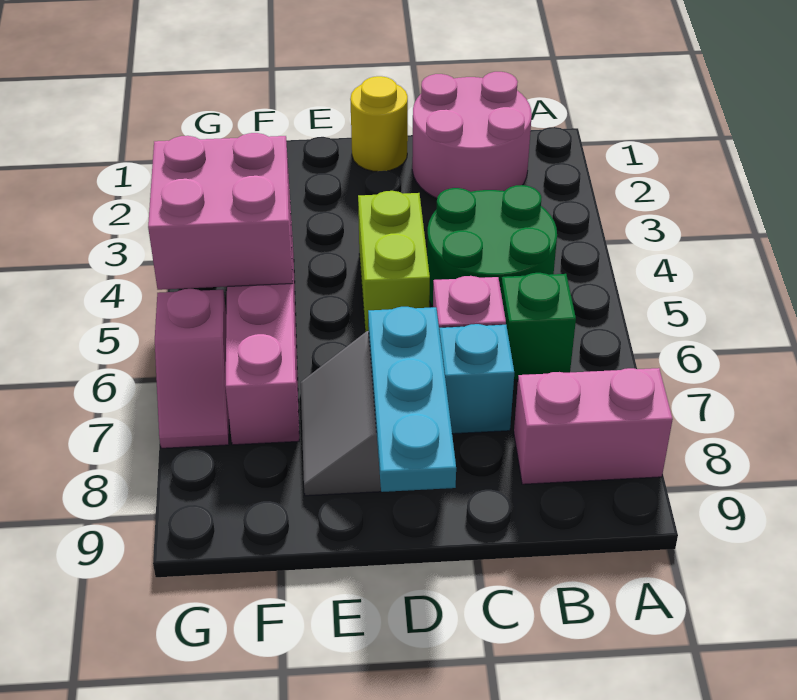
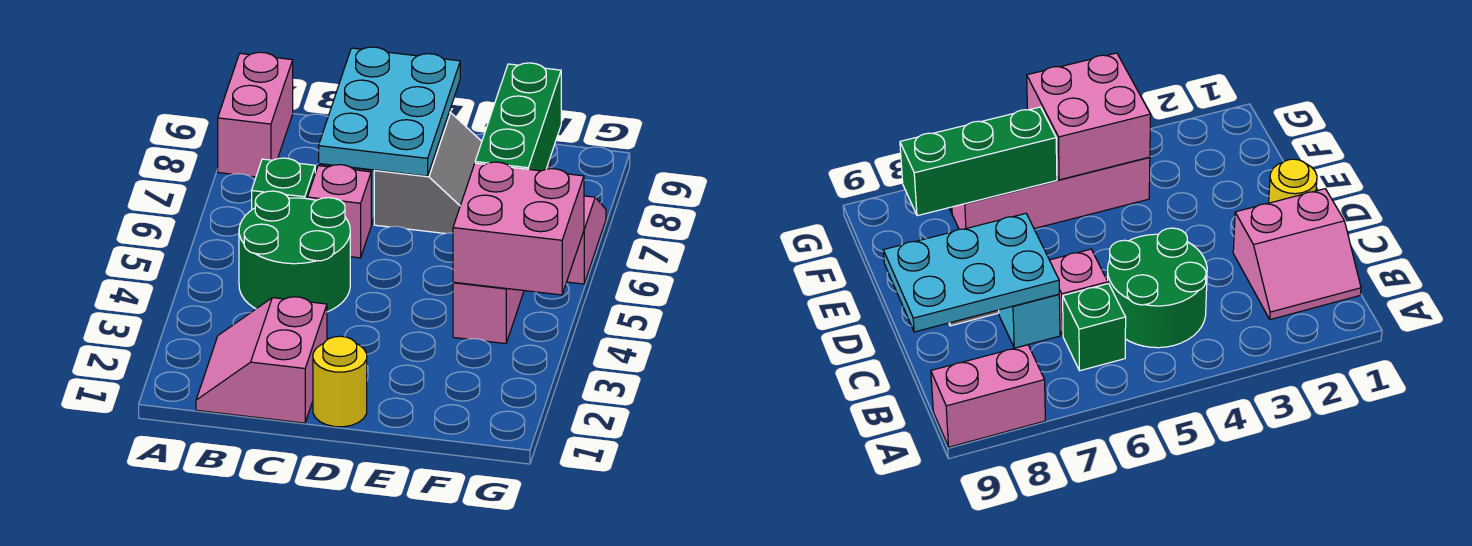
pink 1x2 brick [514,368,673,484] -> pink 1x2 brick turned to [218,52,293,177]
pink 2x2 round brick [412,72,532,198] -> pink 2x2 slope [196,297,327,423]
lime 1x2 brick [358,191,430,332] -> none
cyan 1x3 plate [368,307,456,492] -> cyan 2x3 plate [319,47,460,176]
none -> green 1x3 brick [475,63,561,171]

